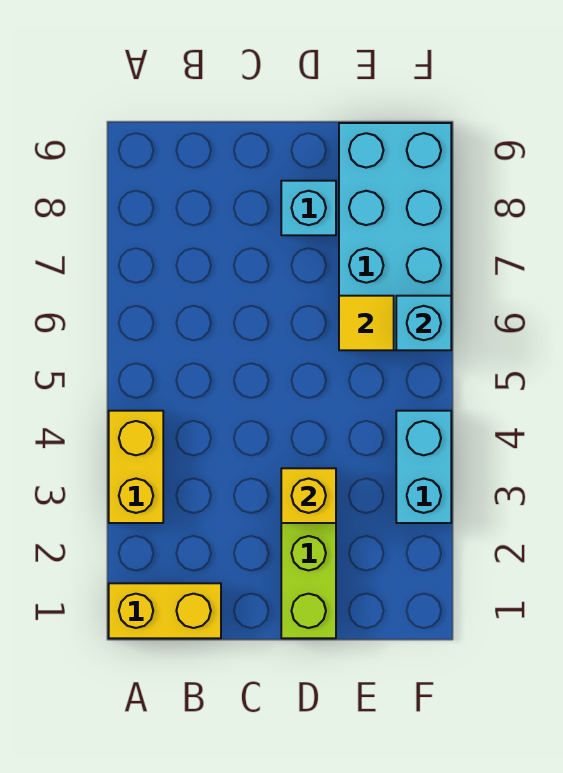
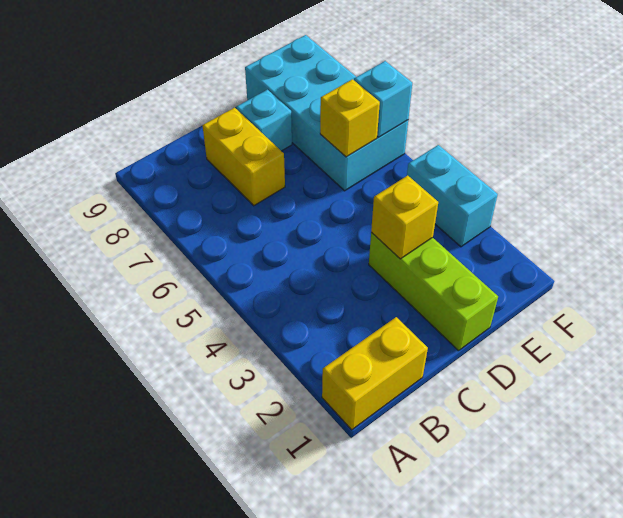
yellow 1x2 brick [109,411,163,523] -> yellow 1x2 brick moved to [202,108,285,206]
yellow 1x1 tile [339,296,394,350] -> yellow 1x1 brick [320,79,380,157]

